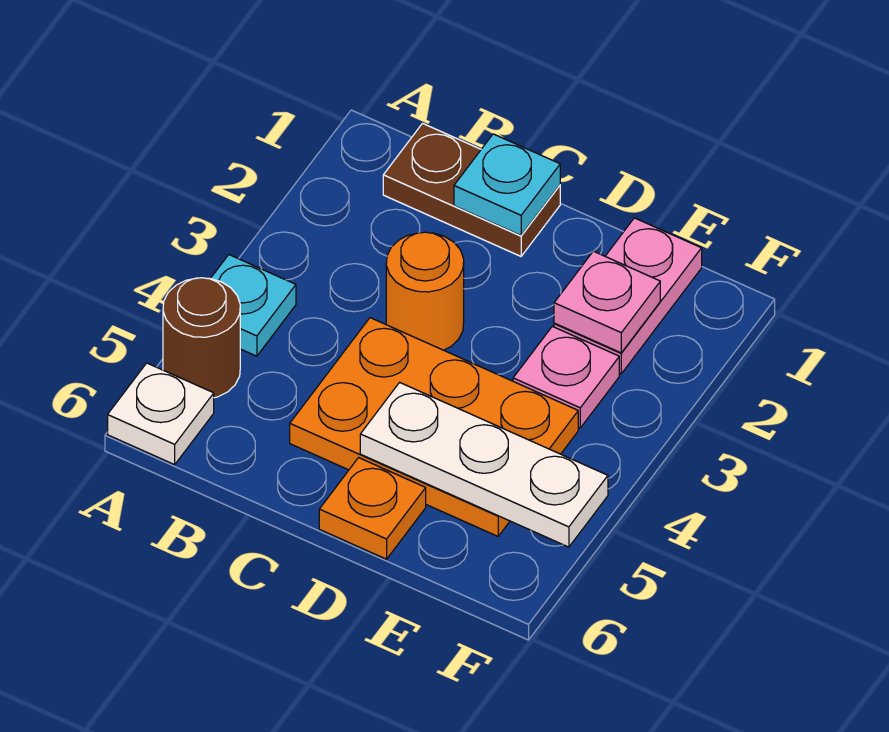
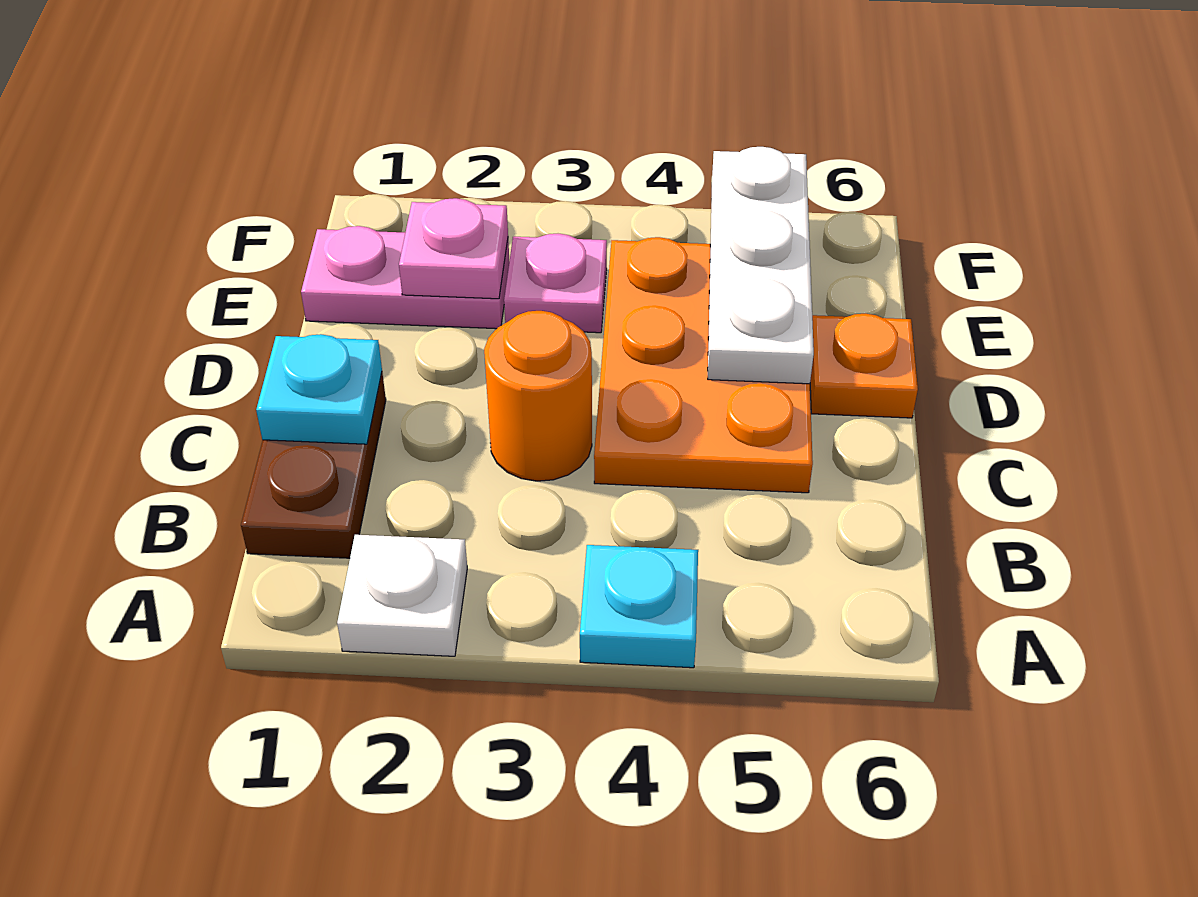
brown 1x1 round brick [163,278,240,398] -> none
white 1x1 plate [108,363,214,465] -> white 1x1 plate moved to [337,535,467,656]

